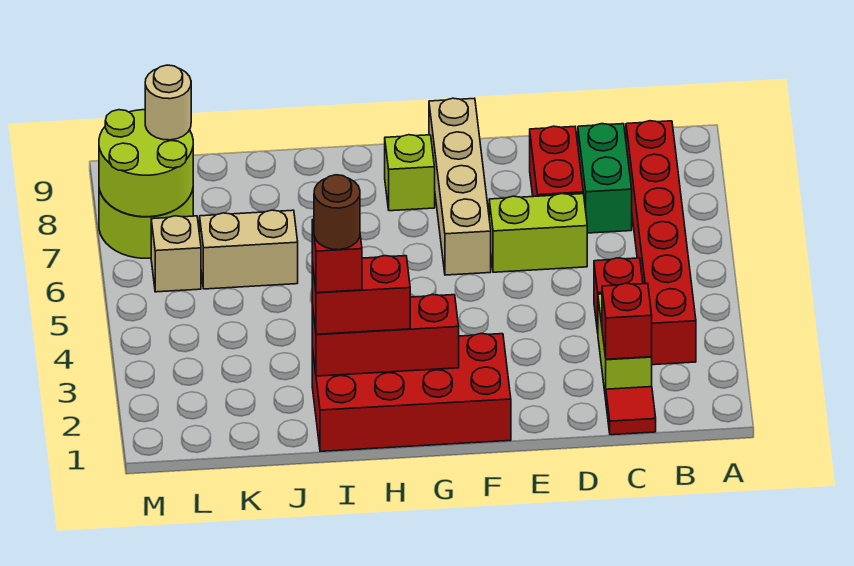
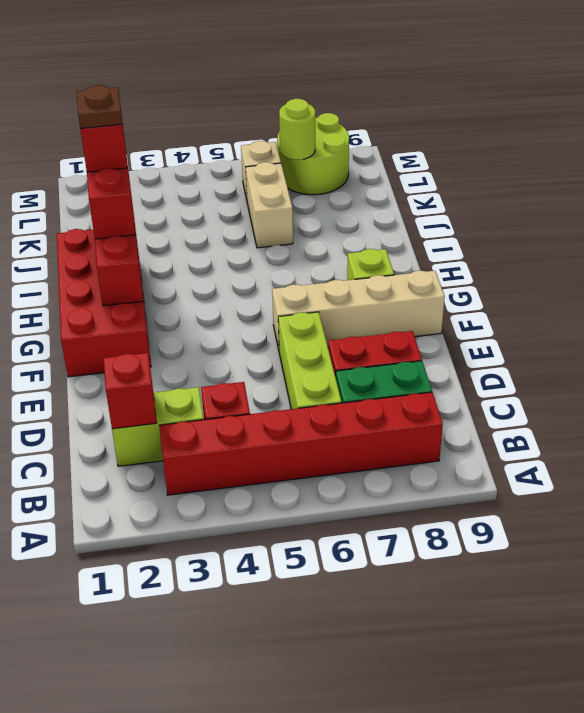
red 1x1 tile [606,387,656,435] -> none
lime 1x2 brick [489,194,587,272] -> lime 1x3 brick [278,312,342,409]
brown 1x1 round brick [314,175,360,250] -> brown 1x1 plate [77,85,122,129]
lime 2x2 round brick [99,110,193,217] -> lime 1x1 round brick [279,99,315,160]
tan 1x1 round brick [145,65,191,140] -> none

